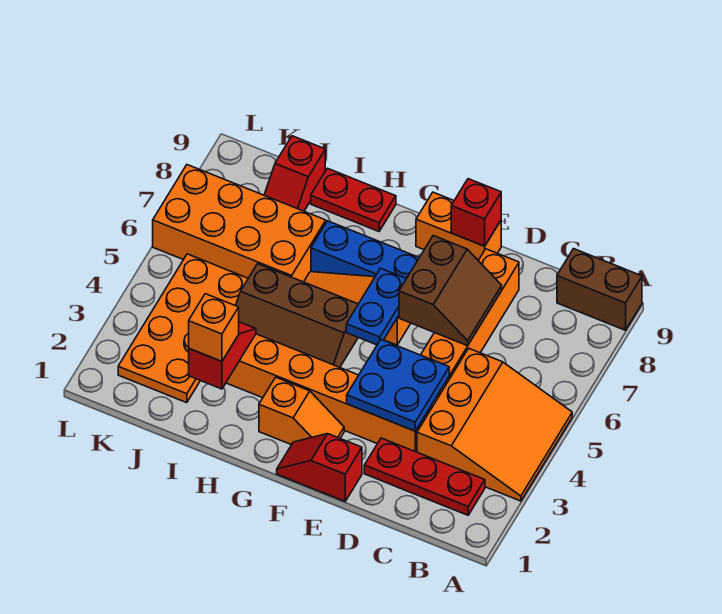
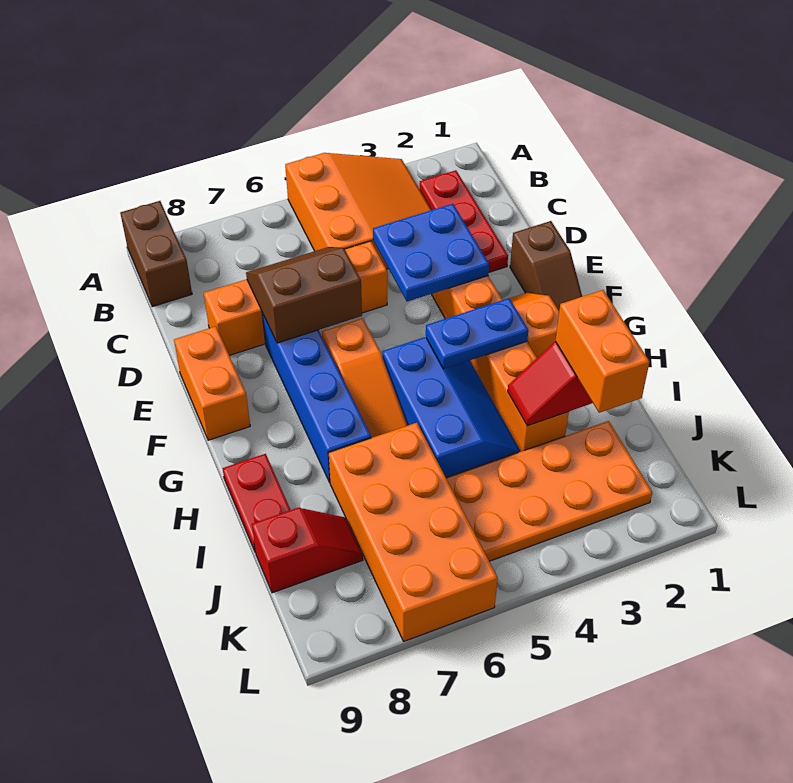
orange 3x3 slope [417,348,572,501] -> orange 3x3 slope turned to [285,153,431,269]
red 1x2 slope [277,434,362,501] -> brown 1x2 slope [510,221,582,310]
red 1x1 brick [451,179,501,246] -> none
blue 1x2 plate [346,268,406,345] -> blue 1x2 plate moved to [426,298,528,369]
brown 2x3 slope [236,264,358,367] -> blue 2x3 slope [382,337,521,478]
orange 1x1 brick [189,294,239,361] -> orange 1x2 brick [555,290,649,413]

